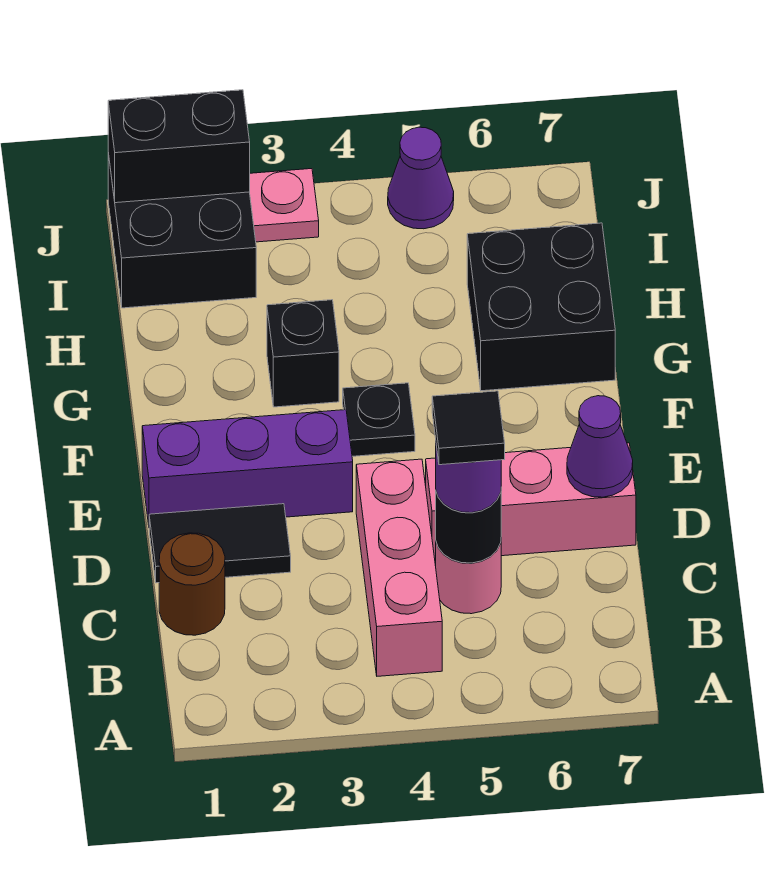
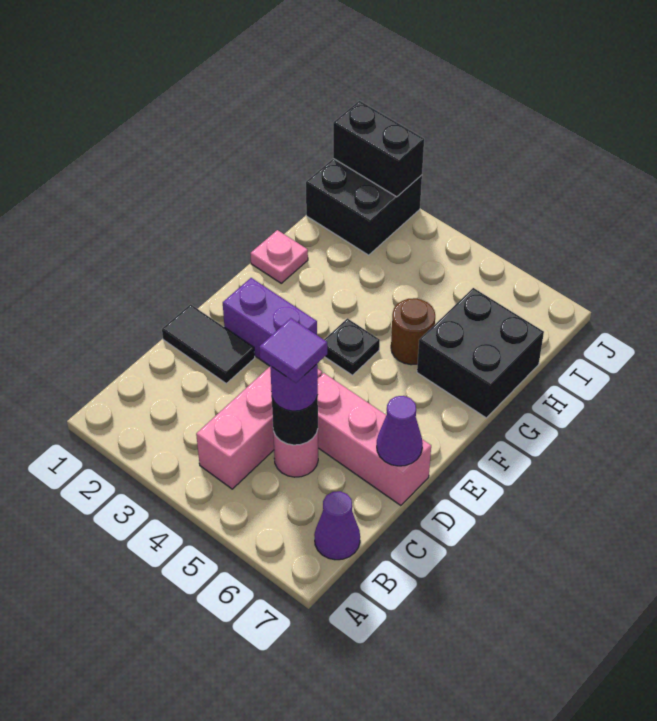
brown 1x1 round brick [159,533,225,635] -> brown 1x1 round brick moved to [391,298,435,365]
black 1x1 tile [432,391,505,465] -> purple 1x1 tile [259,318,327,383]
purple 1x3 brick [142,410,353,525] -> purple 1x2 brick [223,278,317,366]
black 1x1 brick [267,300,339,407] -> none
pink 1x1 plate [250,169,319,242] -> pink 1x1 plate moved to [250,230,308,283]
purple 1x1 cone [388,127,454,229] -> purple 1x1 cone moved to [314,491,360,560]

